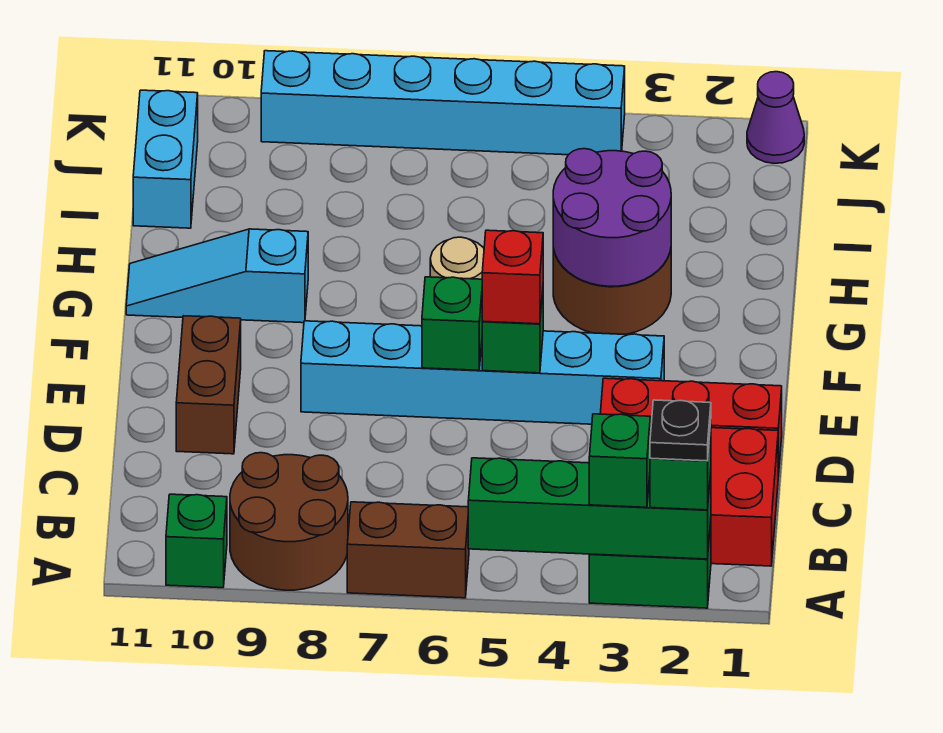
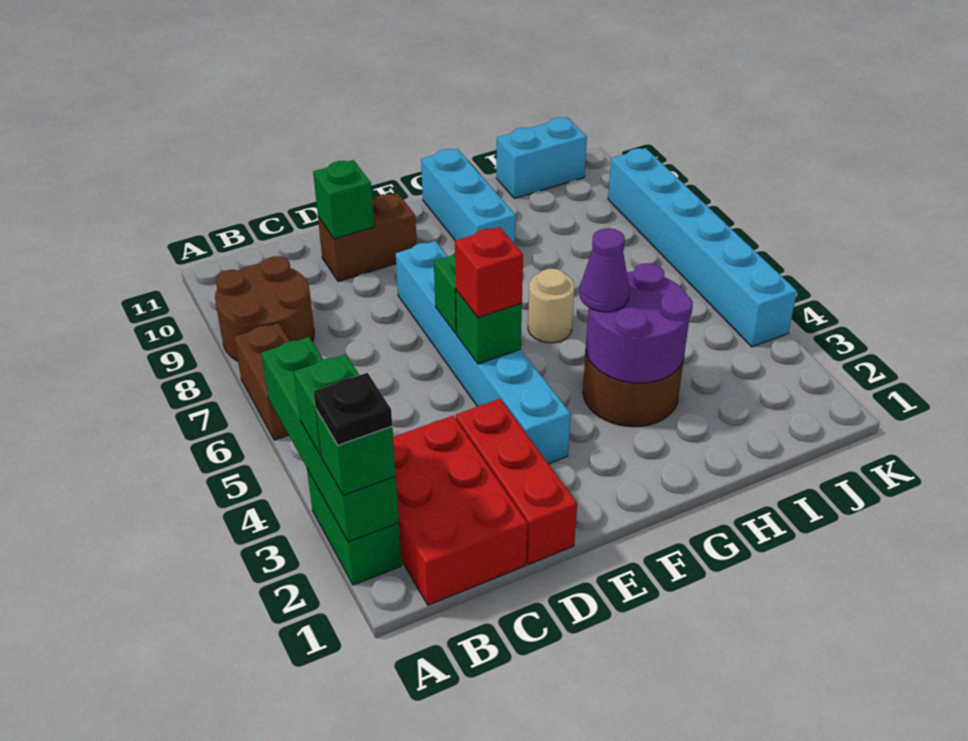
green 1x1 brick [166,494,227,588] -> green 1x1 brick moved to [313,160,374,239]
cyan 1x3 slope [126,229,308,323] -> cyan 1x3 brick [421,149,516,244]
purple 1x1 cone [747,72,804,163] -> purple 1x1 cone moved to [580,228,629,312]

